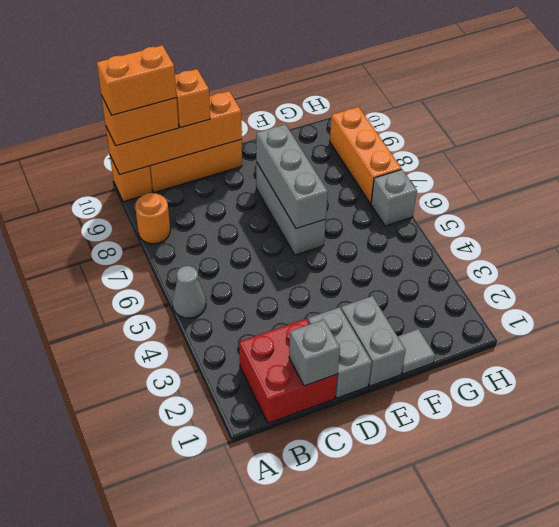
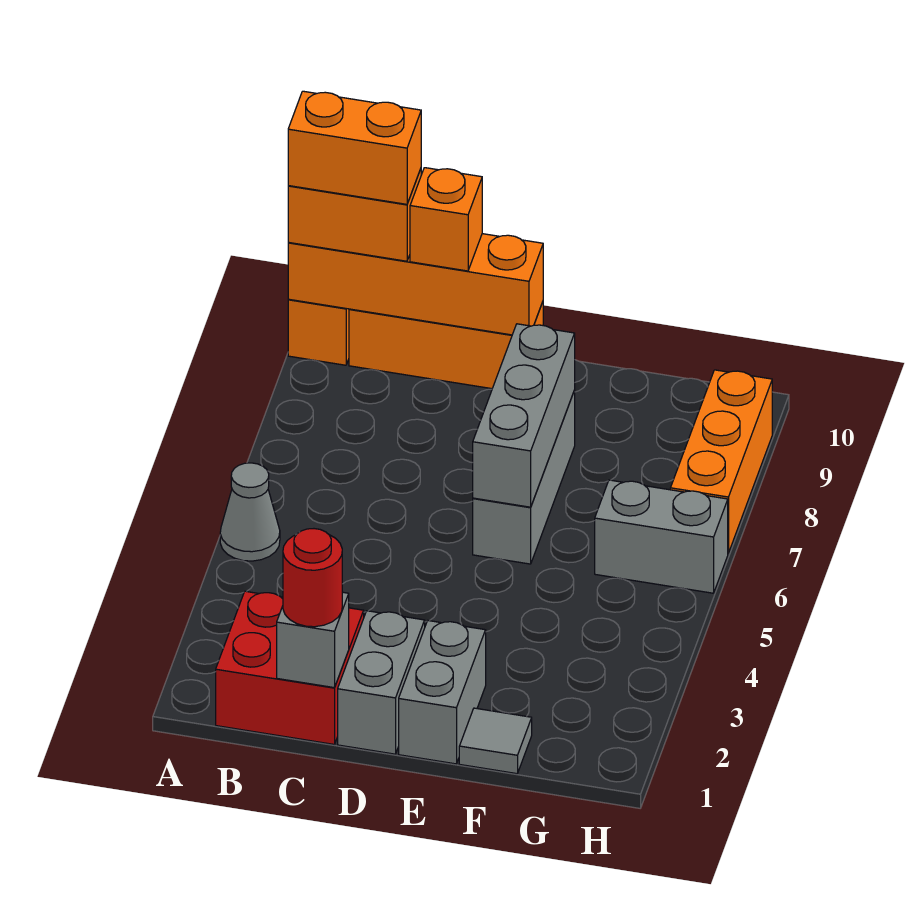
orange 1x1 round brick [135,193,170,244] -> none
none -> red 1x1 round brick [283,529,342,627]
grey 1x1 brick [371,169,417,226] -> grey 1x2 brick [595,480,728,593]

